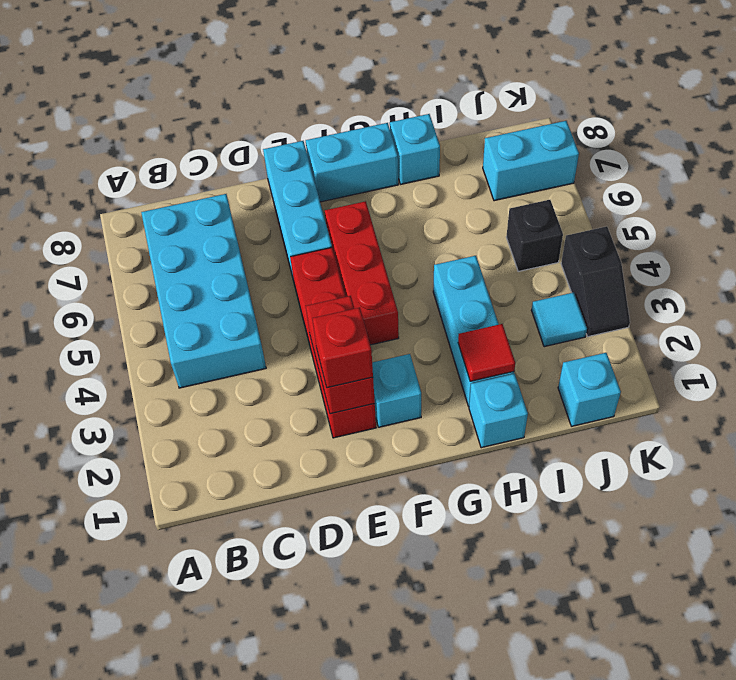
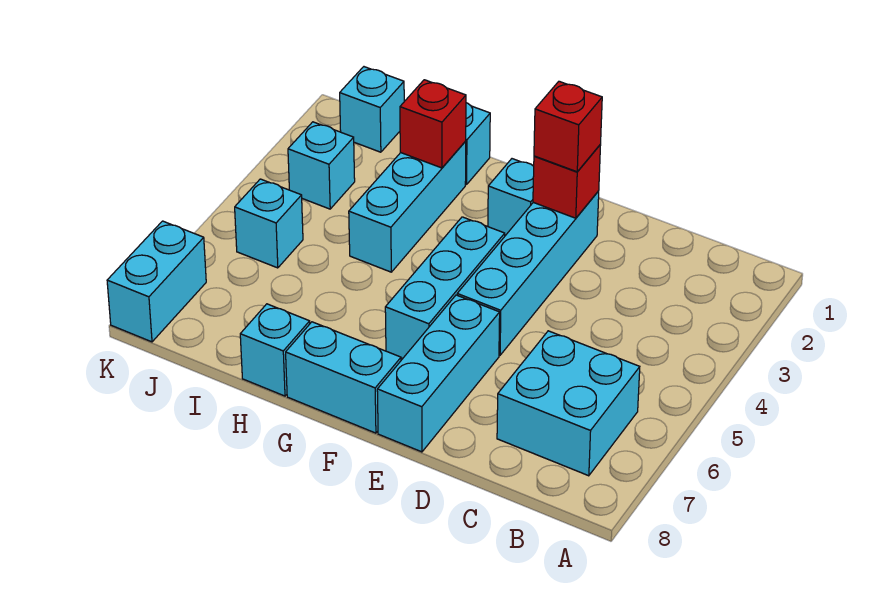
cyan 2x4 brick [141,194,266,388] -> cyan 2x2 brick [497,331,640,476]
red 1x4 brick [290,248,376,438] -> cyan 1x4 brick [457,191,599,355]
red 1x2 brick [306,296,375,414] -> red 1x1 brick [533,145,601,218]
red 1x3 brick [325,201,399,345] -> cyan 1x3 brick [385,217,505,358]
red 1x1 tile [458,324,515,381] -> red 1x1 brick [400,80,466,168]
cyan 1x1 tile [531,292,587,347] -> cyan 1x1 brick [288,122,355,209]
black 1x1 brick [506,200,563,272] -> cyan 1x1 brick [235,179,303,268]
cyan 1x2 brick [483,121,579,201] -> cyan 1x2 brick turned to [107,221,206,342]
black 1x2 slope [561,226,630,337] -> none

